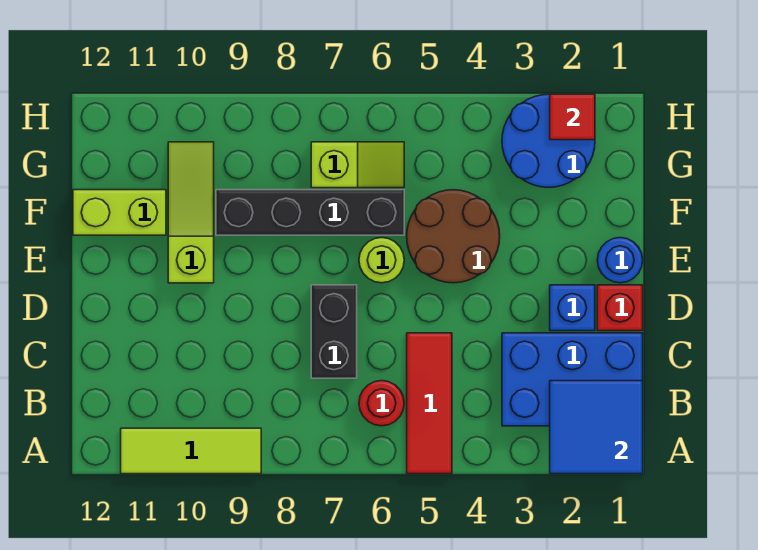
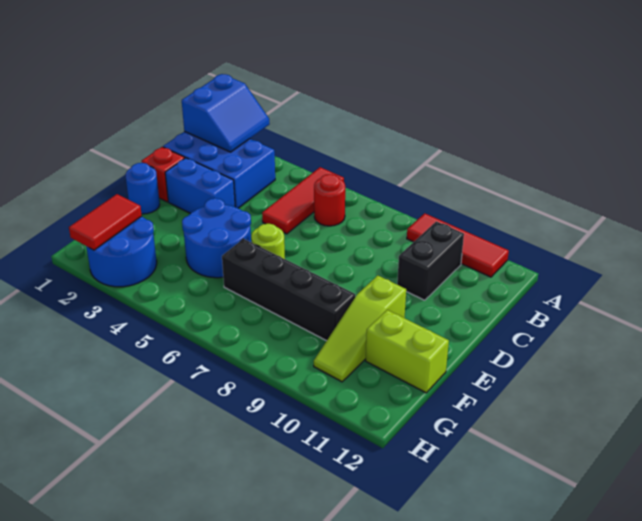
blue 2x2 tile [550,381,643,474] -> blue 2x2 slope [182,74,269,152]
lime 1x3 tile [121,428,261,474] -> red 1x3 tile [407,213,509,277]
black 1x2 brick [311,285,357,378] -> black 1x2 brick moved to [397,221,464,300]
blue 1x1 brick [550,285,595,331] -> blue 1x2 brick [165,158,235,214]
brown 2x2 round brick [407,190,500,283] -> blue 2x2 round brick [182,198,251,278]
lime 1x2 slope [311,142,404,188] -> none
red 1x1 tile [550,94,595,140] -> red 1x2 tile [69,194,142,250]

